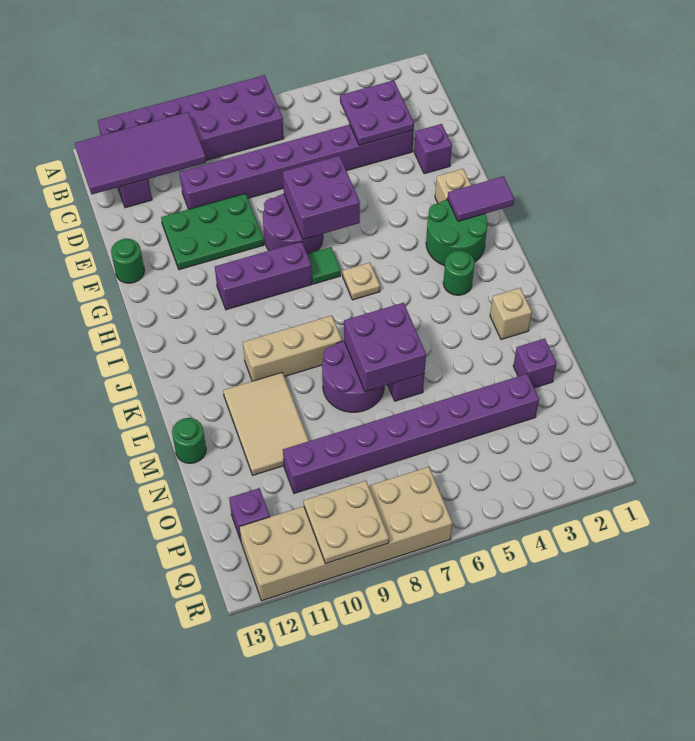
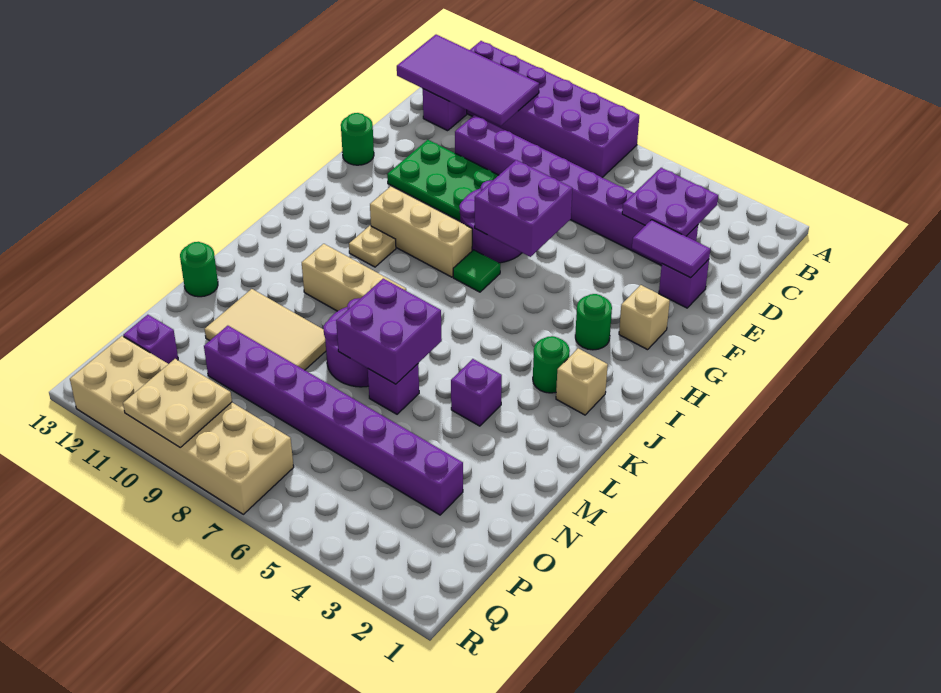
purple 1x2 tile [448,176,514,221] -> purple 1x2 tile moved to [632,220,710,278]
green 2x2 round brick [426,199,487,266] -> green 1x1 round brick [575,294,612,350]
purple 1x3 brick [215,241,312,310] -> tan 1x3 brick [370,186,472,277]
tan 1x1 plate [343,263,380,300] -> tan 1x1 plate moved to [349,226,396,267]
tan 1x1 brick [490,288,532,340] -> tan 1x1 brick moved to [556,348,608,415]
tan 2x3 tile [223,373,309,475] -> tan 2x3 tile turned to [205,289,326,370]
purple 1x1 brick [513,339,557,388] -> purple 1x1 brick moved to [451,359,502,426]

